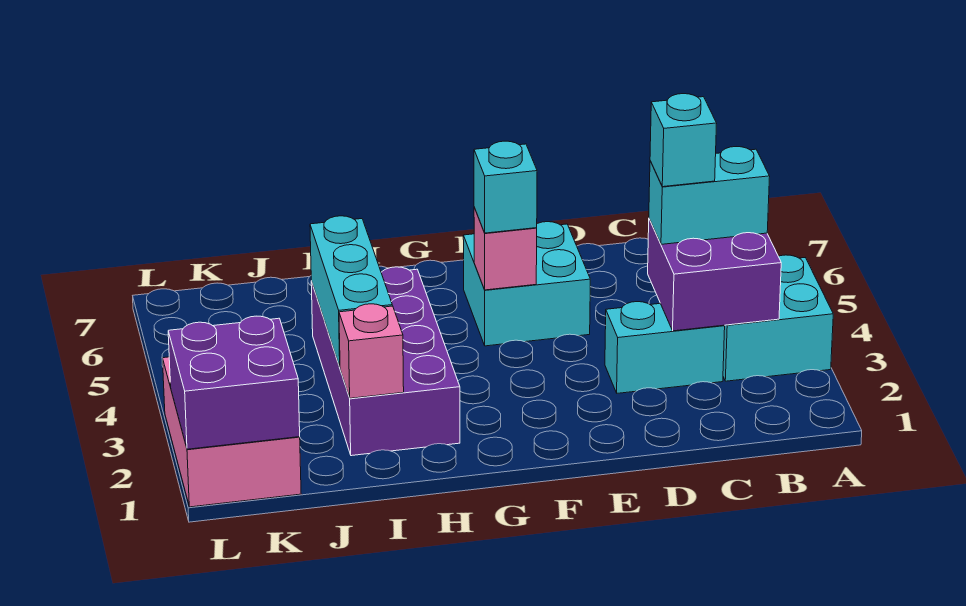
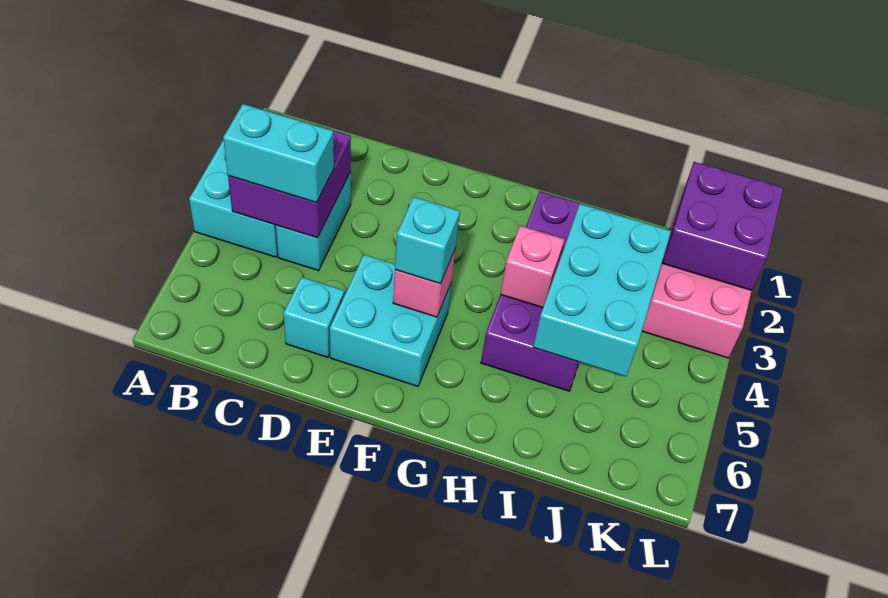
cyan 1x2 brick [605,302,725,393] -> cyan 1x2 brick turned to [276,172,351,271]
cyan 1x1 brick [650,94,717,187] -> cyan 1x1 brick moved to [283,277,344,357]
pink 1x1 brick [339,304,404,398] -> pink 1x1 brick moved to [500,226,564,308]
cyan 1x3 brick [310,216,392,367] -> cyan 2x3 brick [533,204,671,377]

